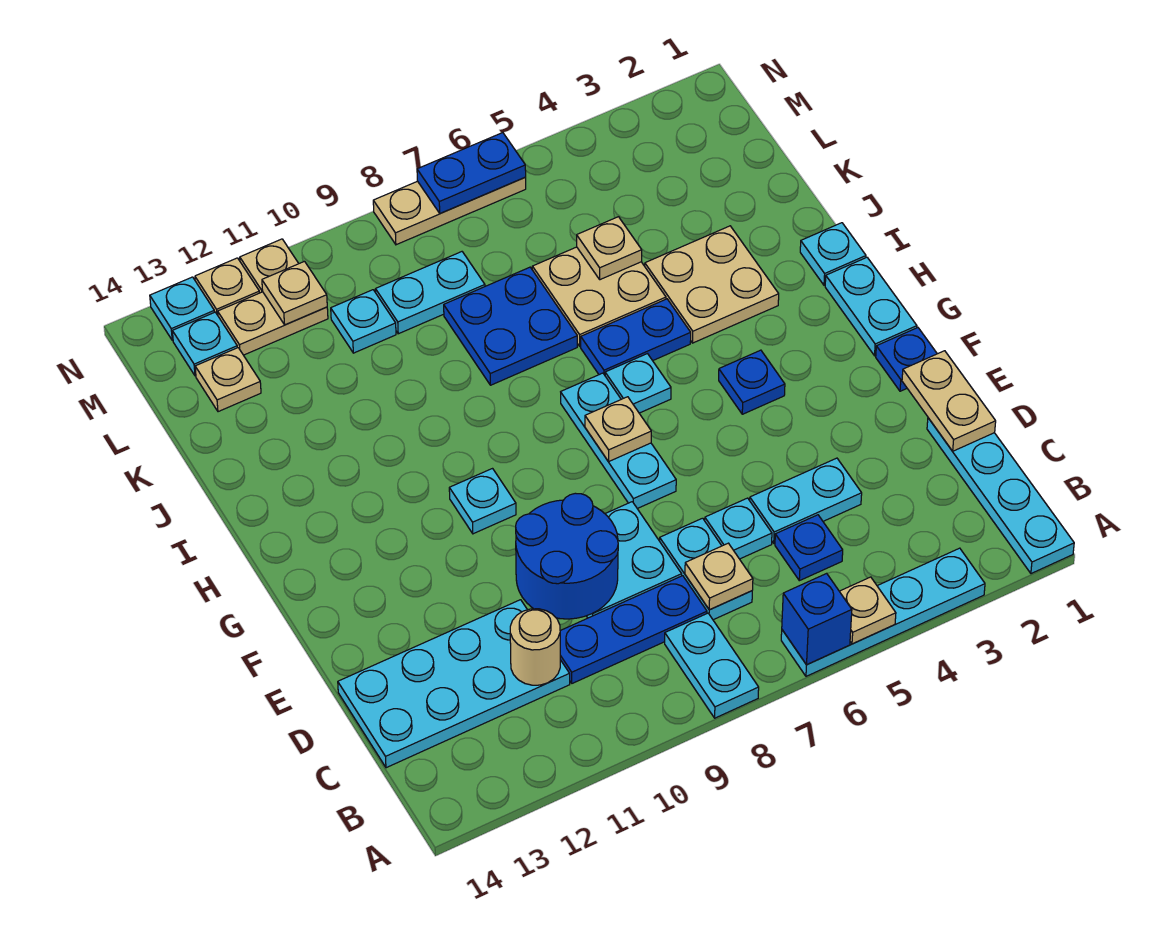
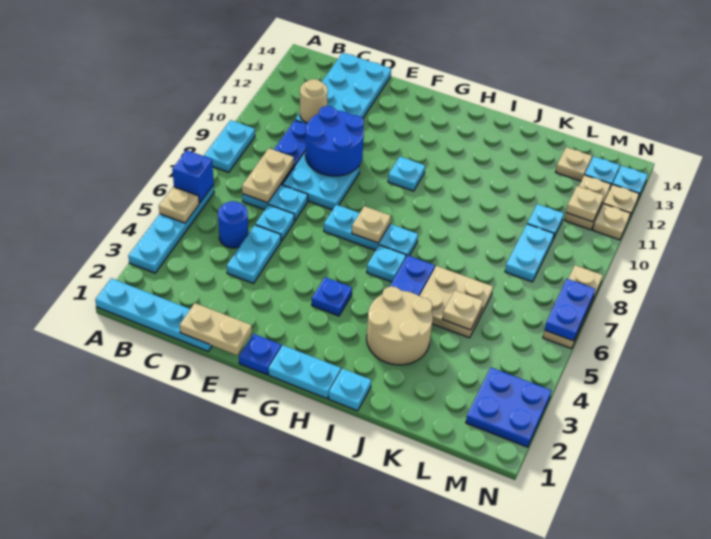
cyan 1x2 plate [665,613,759,718] -> cyan 1x2 plate turned to [204,120,255,172]
blue 1x1 plate [775,515,843,581] -> blue 1x1 round brick [218,201,248,248]
tan 1x1 plate [685,543,753,610] -> tan 1x2 plate [242,148,294,203]
tan 2x2 plate [645,226,779,343] -> tan 2x2 round brick [367,286,433,365]
blue 2x2 plate [444,267,577,385] -> blue 2x2 plate moved to [466,368,552,447]

